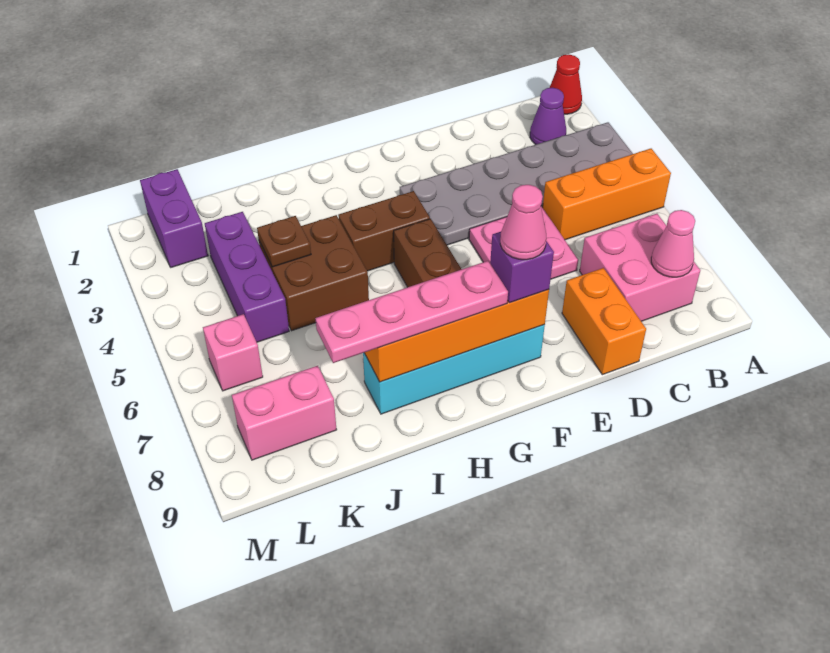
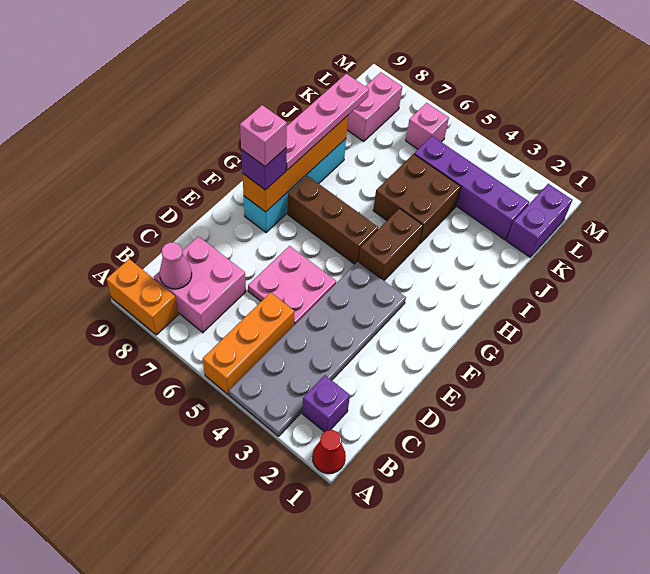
purple 1x1 cone [530,88,566,145] -> purple 1x1 brick [302,375,350,432]
orange 1x2 brick [562,268,646,375] -> orange 1x2 brick moved to [106,259,178,335]
pink 1x1 cone [500,185,546,260] -> pink 1x1 brick [240,105,287,166]
brown 1x1 plate [257,216,311,267] -> none
purple 1x3 brick [205,212,289,342] -> purple 1x4 brick [414,136,529,240]
purple 1x2 brick [140,169,208,267] -> purple 1x2 brick turned to [507,184,572,257]

